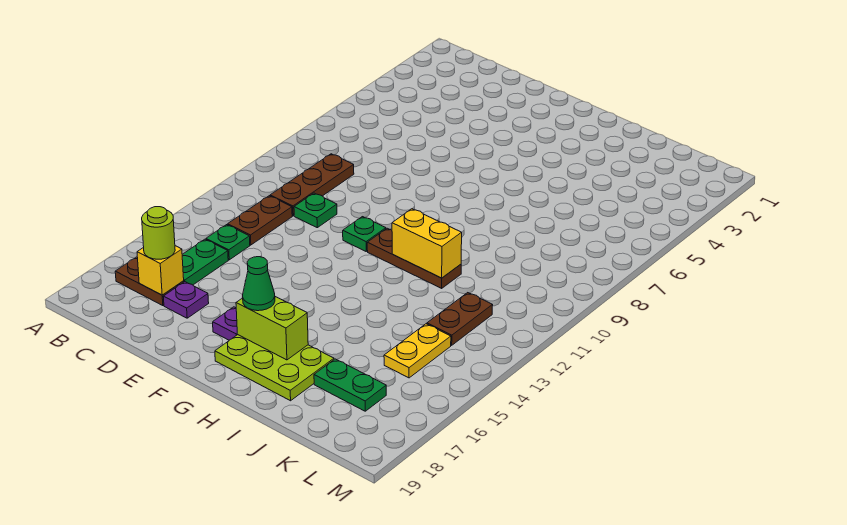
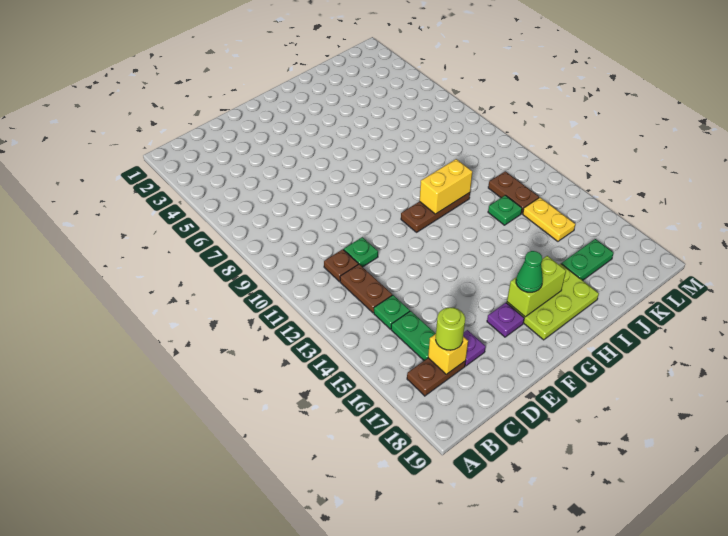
brown 1x3 plate [270,154,354,216] -> brown 1x1 plate [324,249,358,282]
green 1x1 plate [343,217,386,251] -> green 1x1 plate moved to [488,195,522,225]

